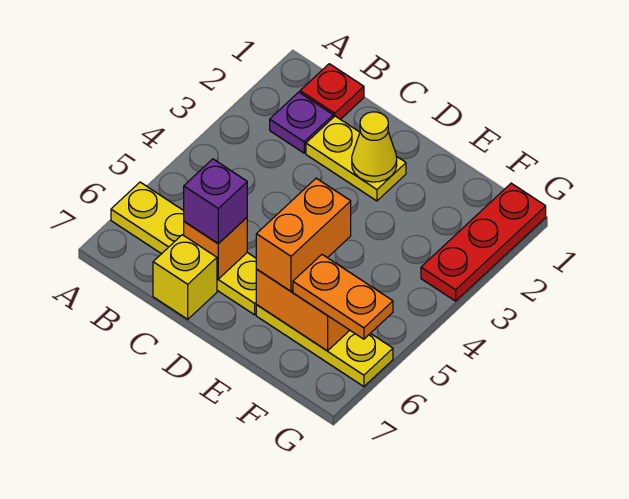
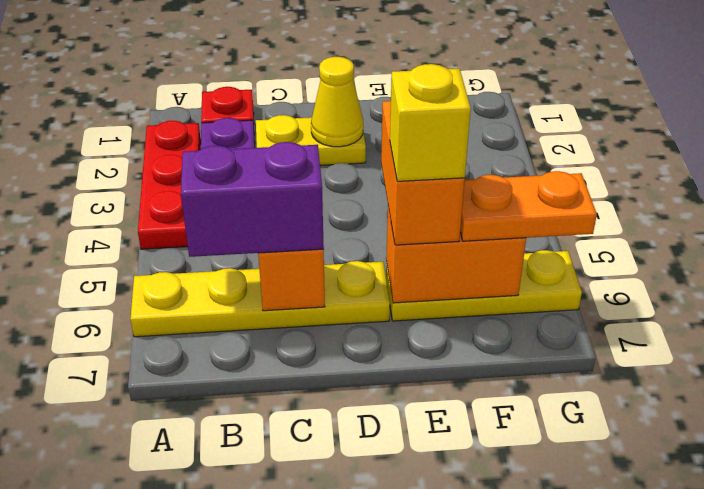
purple 1x1 brick [184,159,247,244] -> purple 1x2 brick [181,142,324,257]
yellow 1x1 brick [153,235,217,319] -> yellow 1x1 brick moved to [390,64,471,181]
red 1x3 plate [421,183,546,301] -> red 1x3 plate moved to [138,121,201,249]

